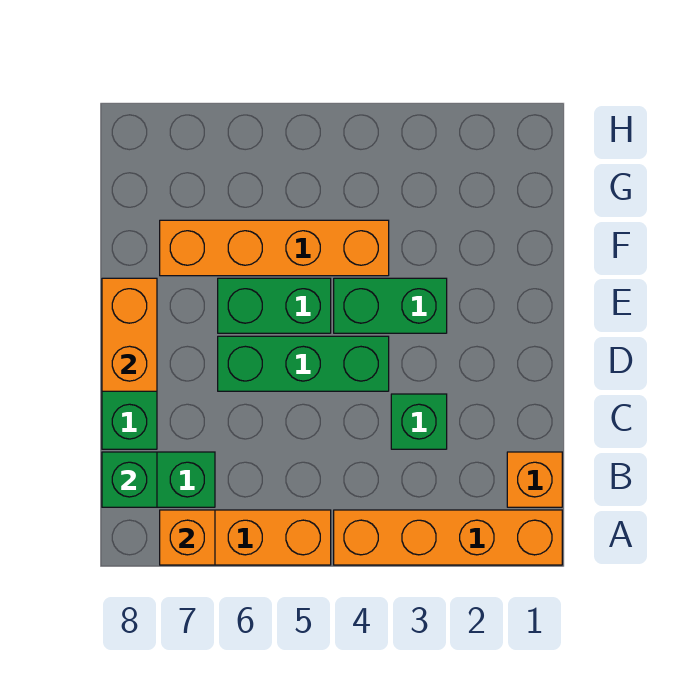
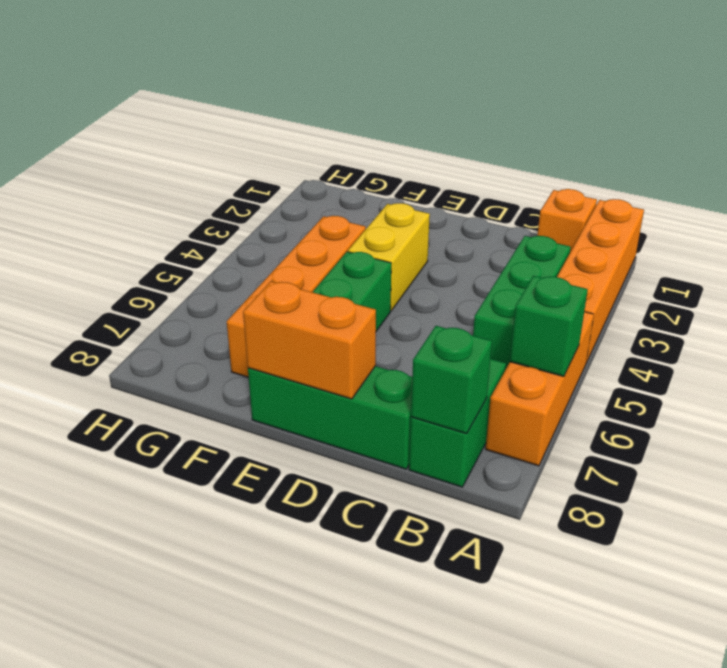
orange 1x1 brick [160,510,215,565] -> none
green 1x1 brick [391,394,447,449] -> green 1x1 brick moved to [510,276,588,376]
green 1x3 brick [218,336,389,391] -> green 1x3 brick moved to [473,236,571,368]
green 1x2 brick [334,278,447,333] -> yellow 1x2 brick [348,203,430,311]

